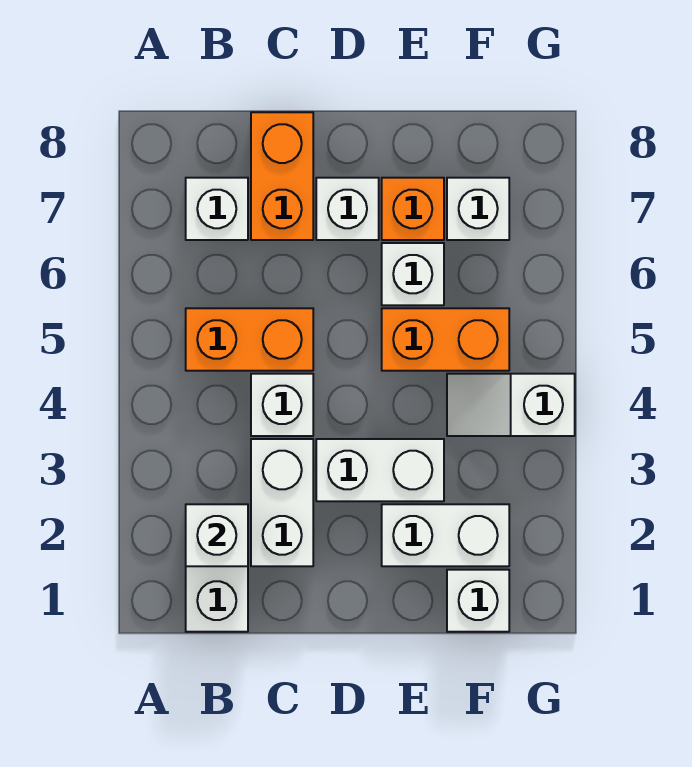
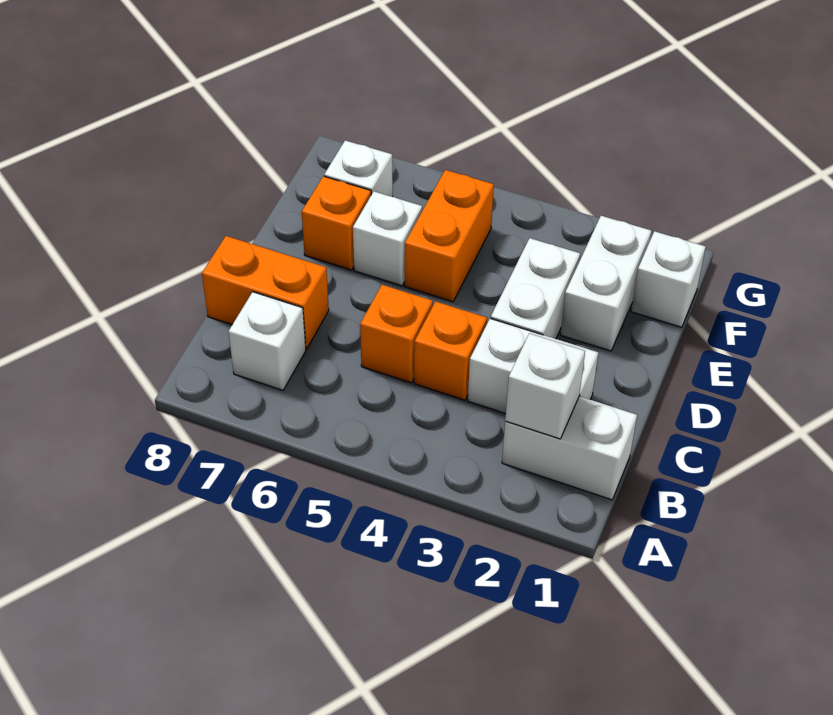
orange 1x2 brick [186,308,313,371] -> orange 1x1 brick [360,285,433,383]
white 1x1 brick [251,374,313,436] -> orange 1x1 brick [414,301,487,400]
white 1x1 brick [316,178,379,240] -> none
white 1x2 slope [447,374,575,436] -> none

